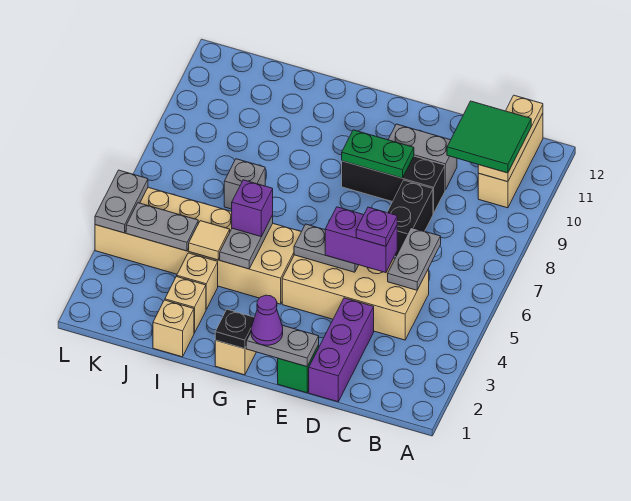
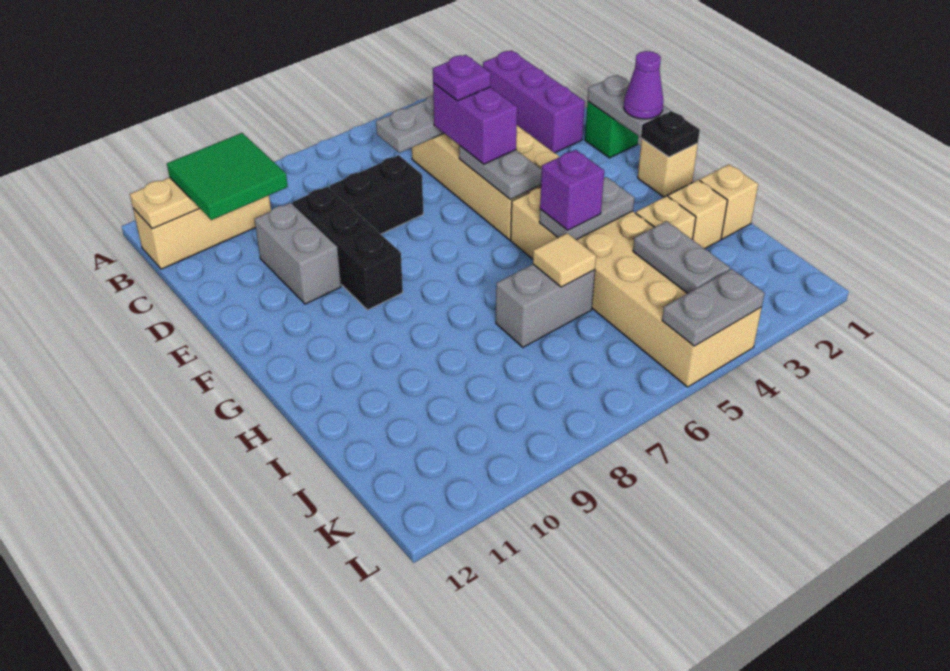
purple 1x3 brick [309,298,374,402] -> purple 1x3 brick turned to [483,51,585,153]
green 1x2 plate [342,130,414,178] -> none
tan 1x1 tile [189,221,230,260] -> tan 1x1 tile moved to [533,233,596,287]
grey 1x1 brick [224,159,265,209] -> grey 1x2 brick [496,264,595,347]

